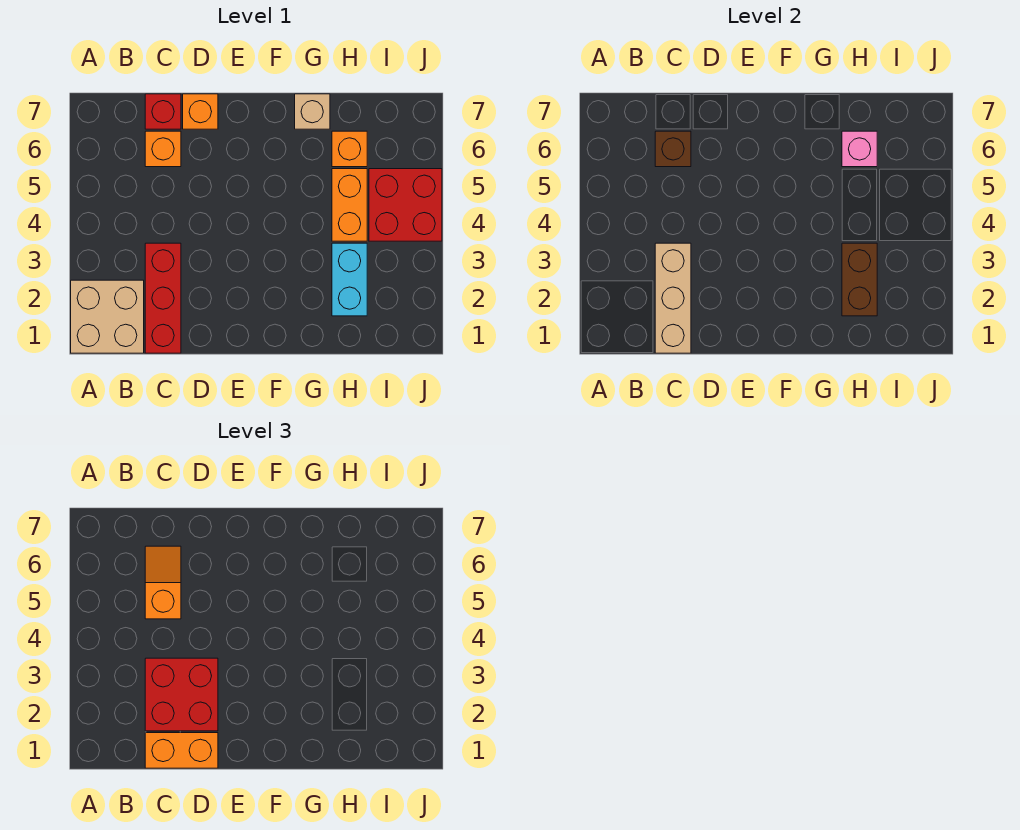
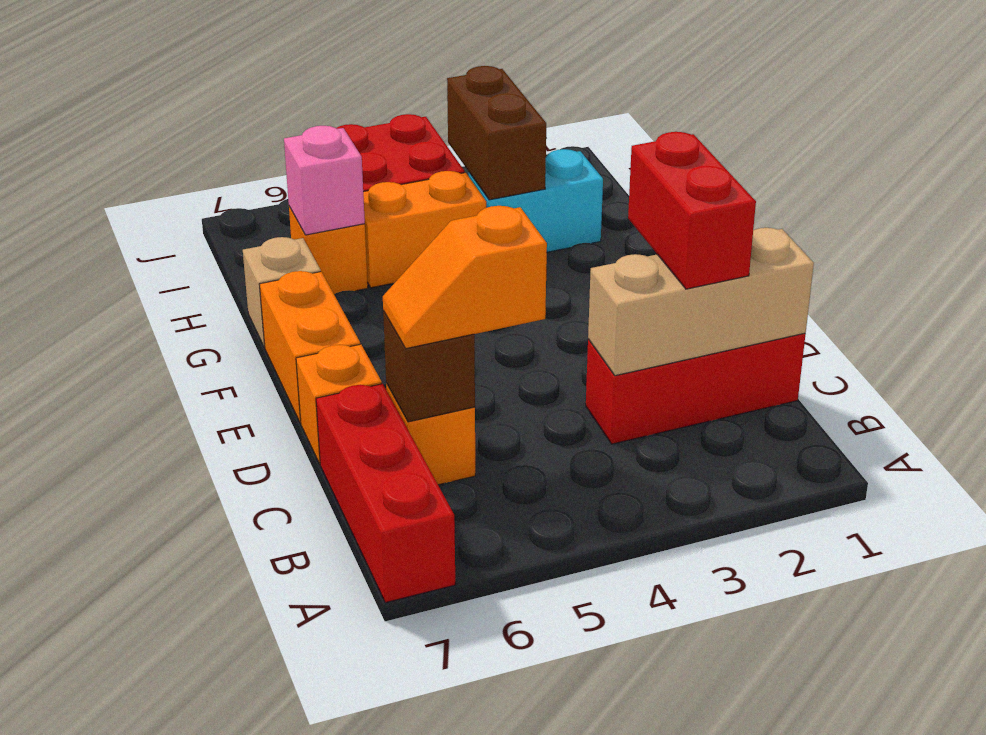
tan 2x2 brick [71,280,144,353] -> none
orange 1x2 brick [145,733,218,768] -> orange 1x2 brick moved to [260,271,360,423]
red 2x2 brick [145,658,218,731] -> red 1x2 brick [628,132,756,289]
red 1x1 brick [145,94,181,129] -> red 1x3 brick [316,384,455,603]
brown 1x2 brick [842,243,877,316] -> brown 1x2 brick turned to [447,66,546,200]

